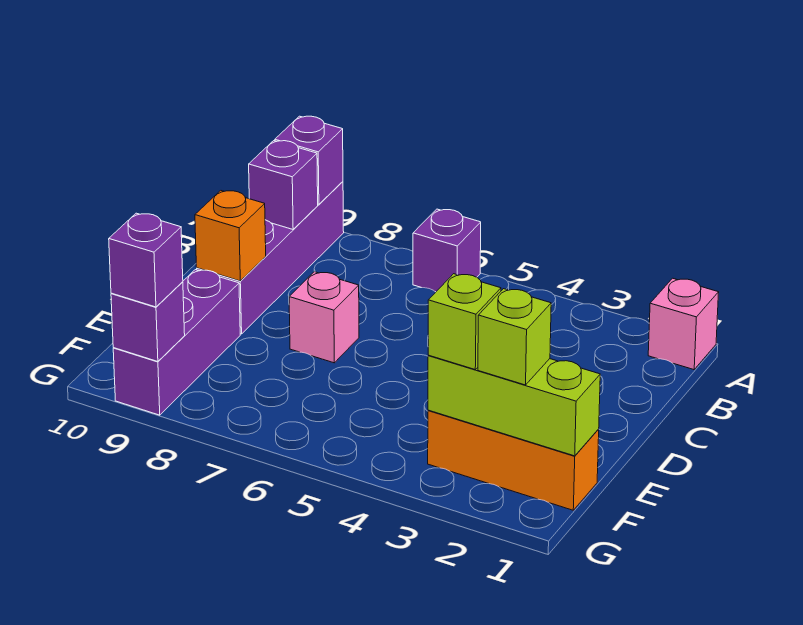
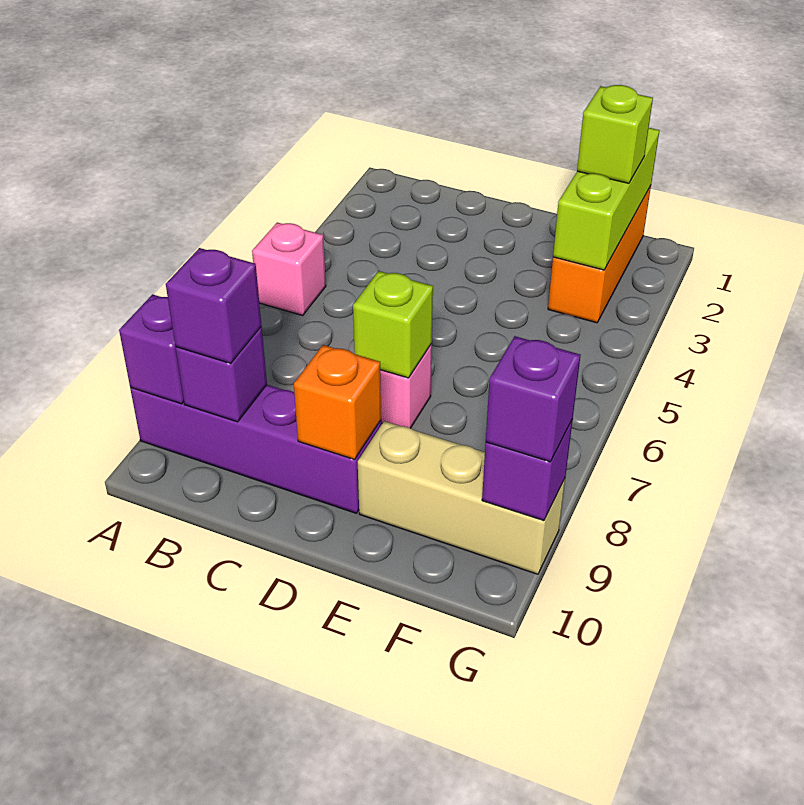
pink 1x1 brick [648,278,719,370] -> pink 1x1 brick moved to [252,222,326,315]
purple 1x1 brick [413,209,481,292] -> purple 1x1 brick moved to [166,248,262,363]
purple 1x3 brick [113,270,240,415] -> tan 1x3 brick [358,421,565,574]
lime 1x1 brick [428,274,501,369] -> lime 1x1 brick moved to [353,271,433,378]

